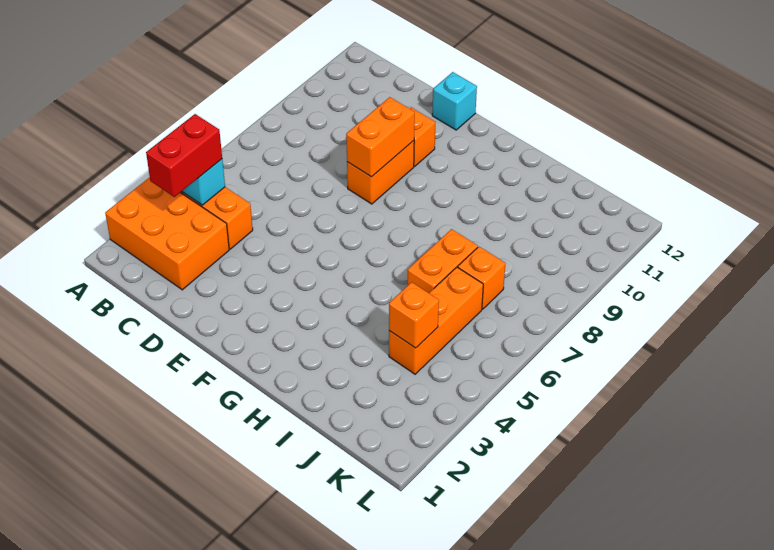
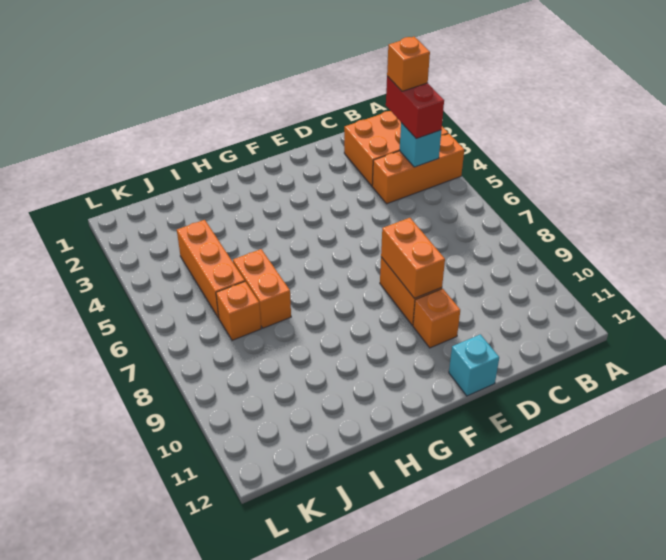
orange 1x1 brick [389,282,439,348] -> orange 1x1 brick moved to [387,37,430,91]

